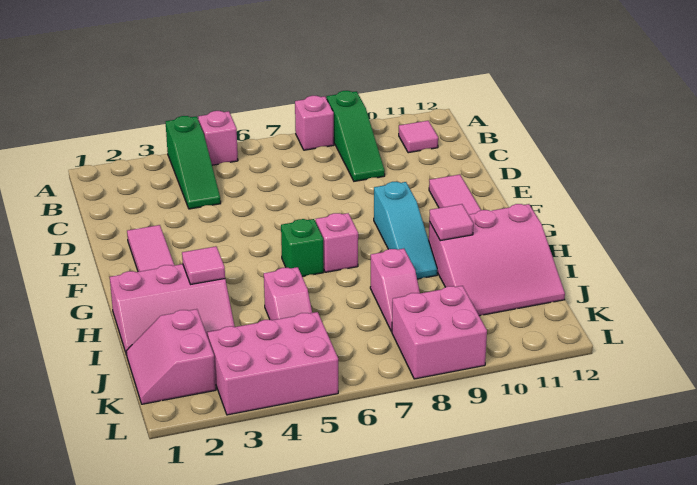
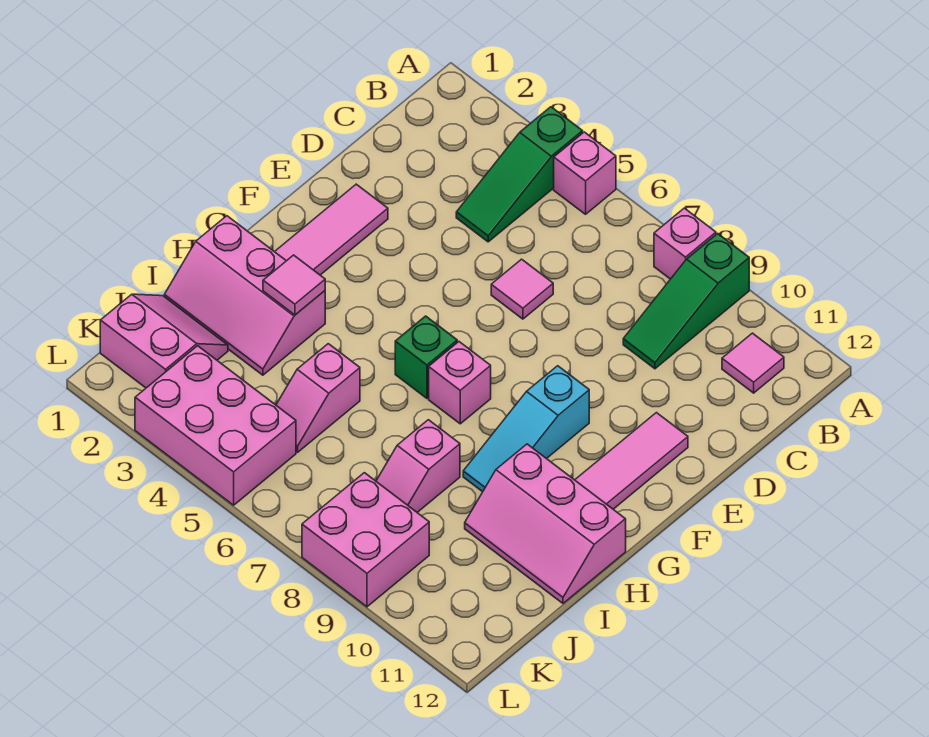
pink 3x3 slope [429,204,565,316] -> pink 2x3 slope [465,444,626,603]
pink 1x1 tile [429,204,473,241] -> pink 1x1 tile moved to [491,259,553,319]
pink 2x2 slope [126,309,216,404] -> pink 2x2 slope turned to [100,294,228,388]

